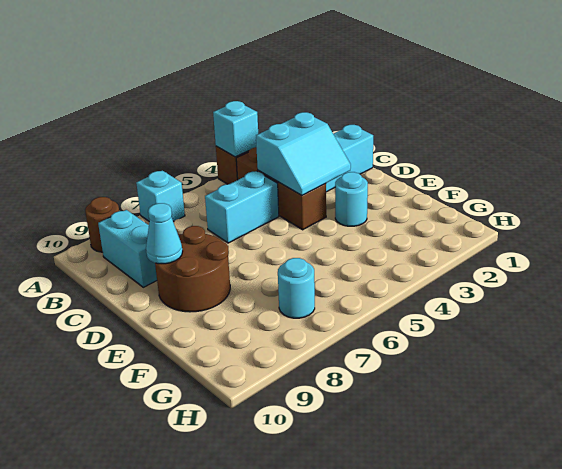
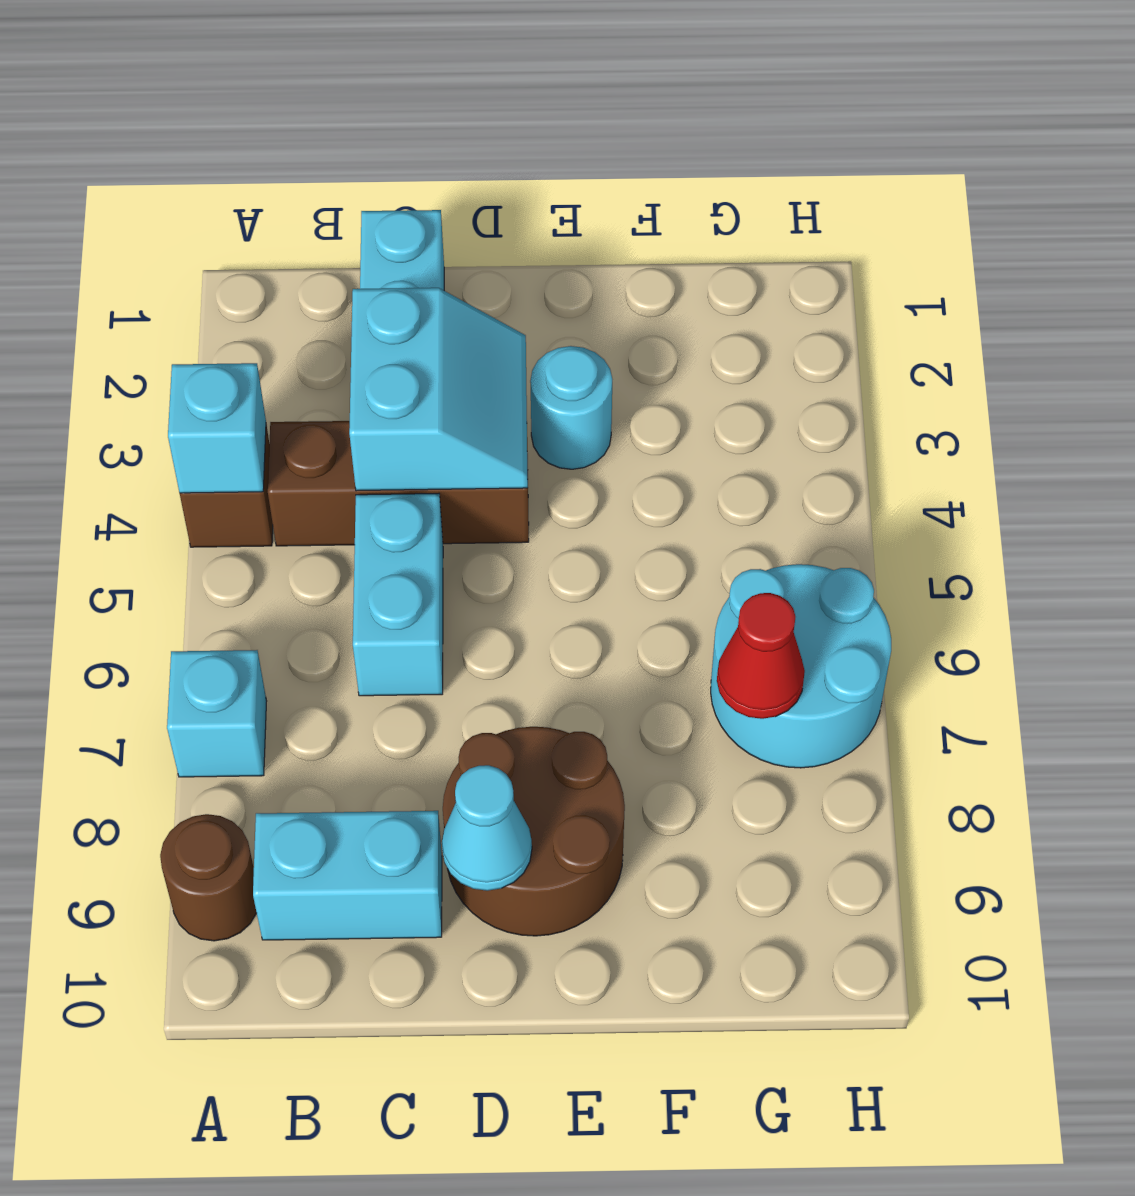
cyan 1x1 round brick [278,258,315,318] -> cyan 2x2 round brick [711,564,891,768]
none -> red 1x1 cone [717,593,805,719]

